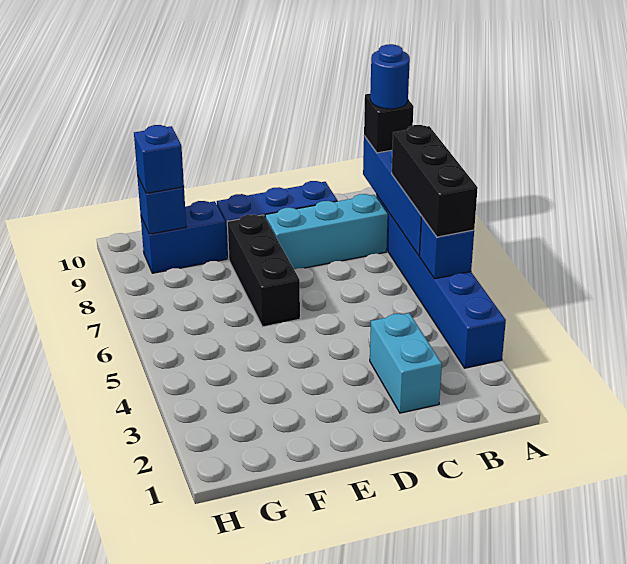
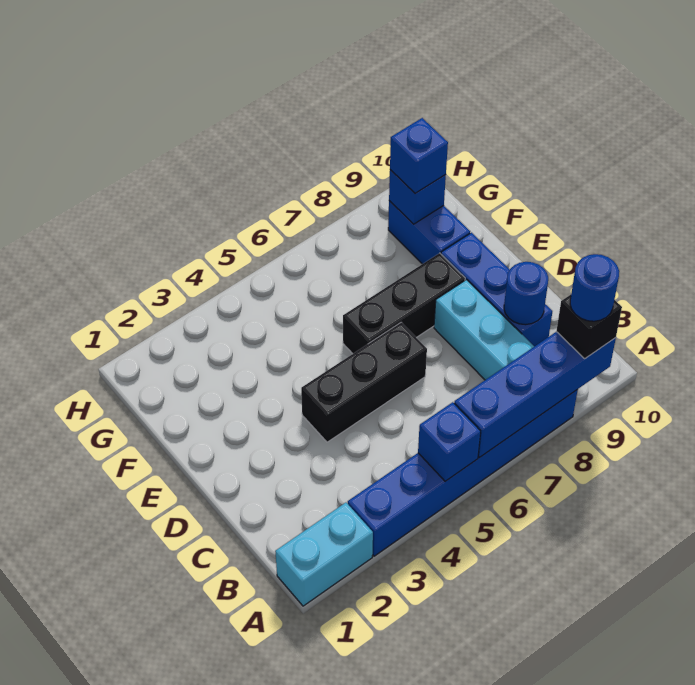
black 1x3 brick [392,125,478,237] -> black 1x3 brick moved to [301,322,427,442]
cyan 1x2 brick [370,313,442,413] -> cyan 1x2 brick moved to [275,503,373,606]
none -> blue 1x1 round brick [504,262,548,325]

